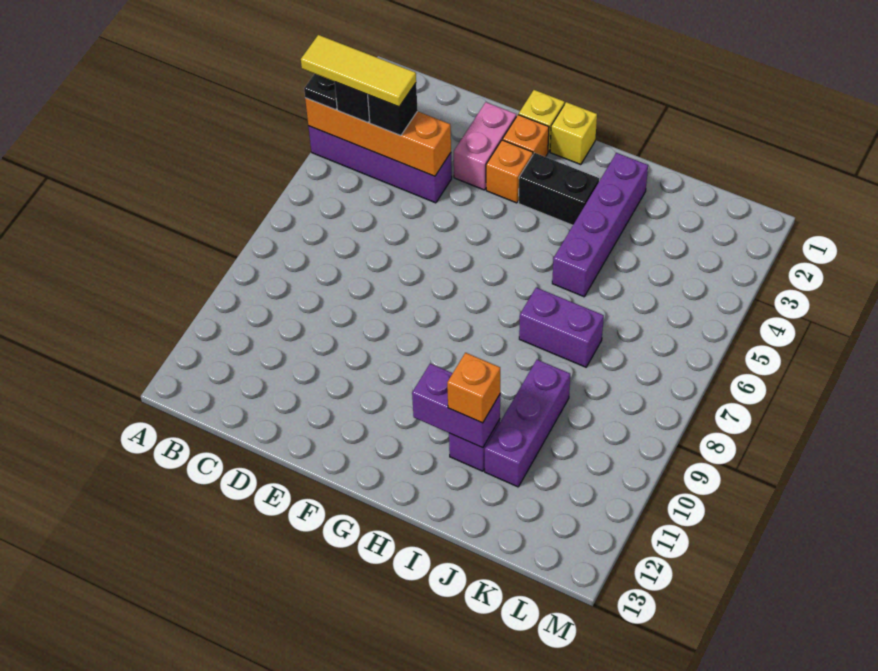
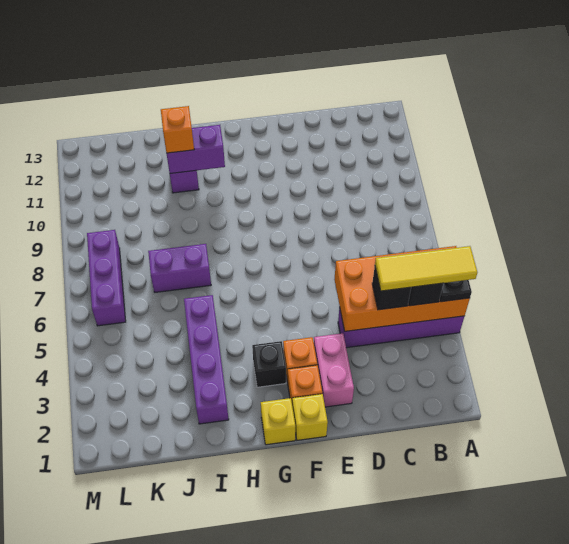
orange 1x4 brick [305,98,451,176] -> orange 2x4 brick [334,246,470,331]
black 1x2 brick [519,153,599,225] -> black 1x1 brick [252,341,286,387]
purple 1x3 brick [485,360,570,487] -> purple 1x3 brick moved to [87,230,126,326]

